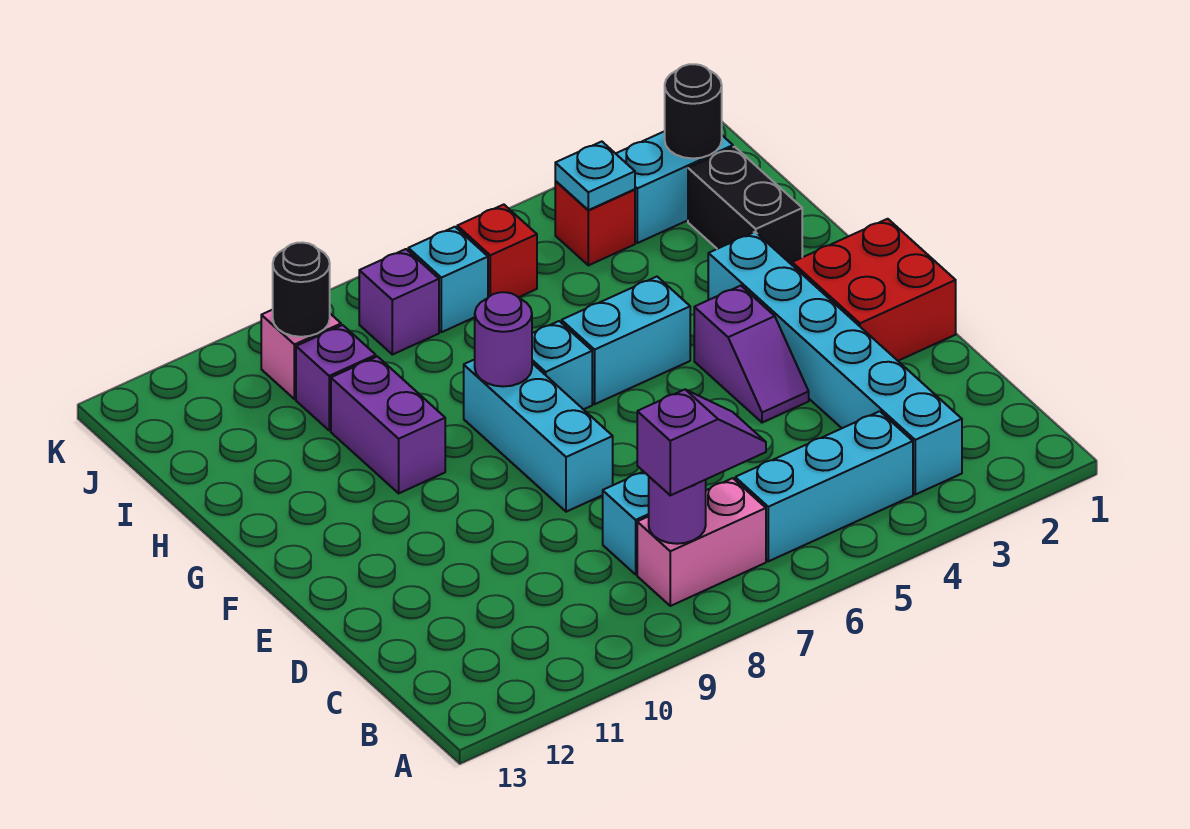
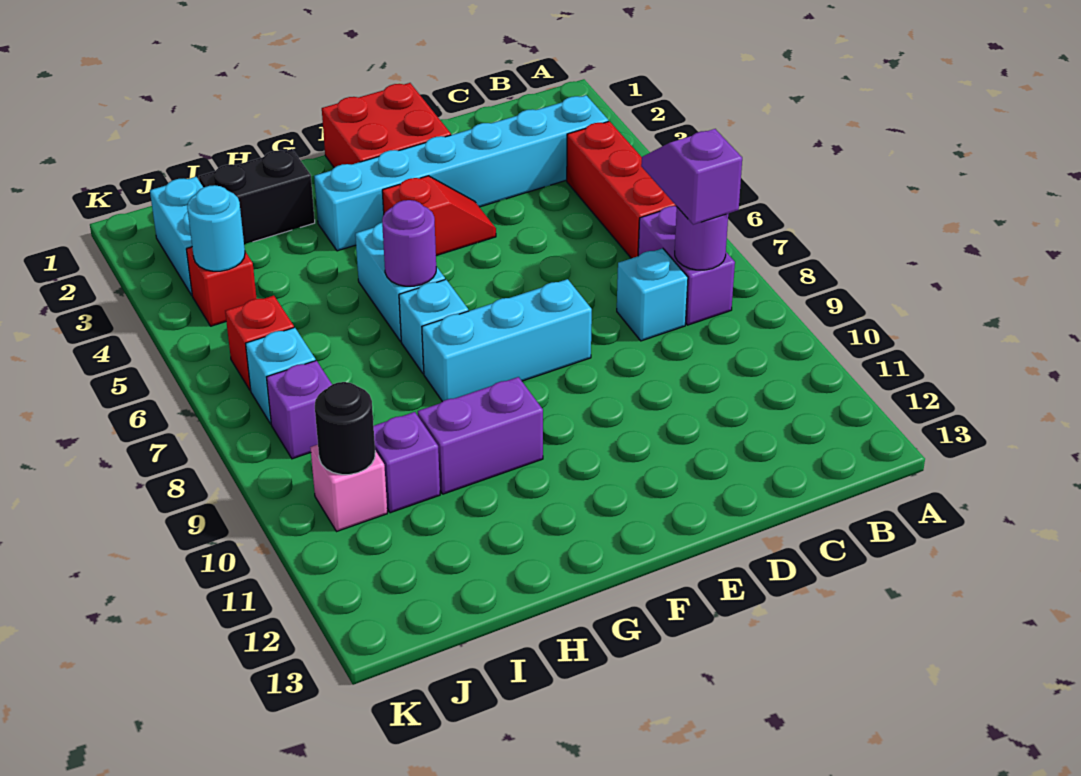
cyan 1x3 brick [735,411,913,561] -> red 1x3 brick [567,121,676,258]
pink 1x2 brick [637,478,766,606] -> purple 1x2 brick [638,206,735,325]
purple 1x2 slope [694,286,809,423] -> red 1x2 slope [382,176,496,256]
purple 1x1 round brick [475,292,532,387] -> purple 1x1 round brick moved to [382,200,436,286]
black 1x1 round brick [665,64,722,158] -> none
cyan 1x1 plate [555,142,635,210] -> cyan 1x1 round brick [187,185,245,271]

